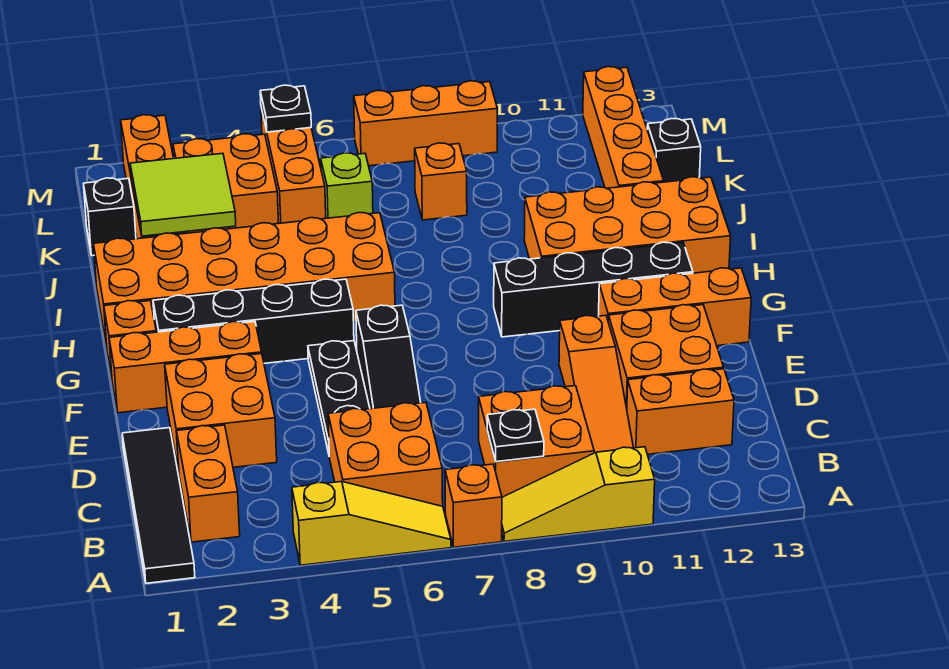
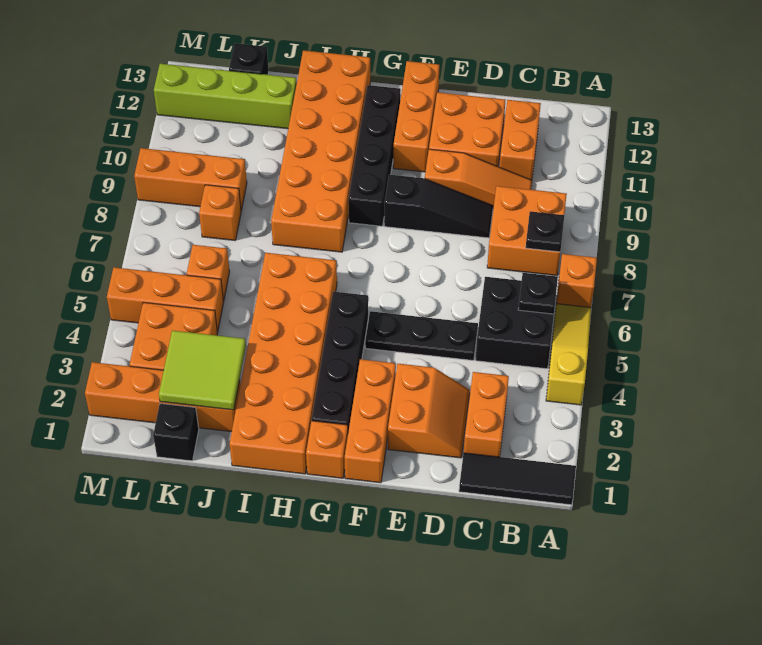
black 1x4 tile [122,428,195,583] -> black 1x3 tile [459,453,576,505]
yellow 1x3 slope [502,447,655,542] -> none
orange 1x2 brick [177,425,240,542] -> orange 1x2 brick turned to [464,372,509,457]
orange 2x2 brick [328,402,443,506] -> black 2x2 brick [476,277,554,369]
orange 2x2 brick [165,354,277,471] -> orange 2x2 slope [388,364,470,458]
black 1x3 slope [356,305,421,409] -> black 1x3 slope moved to [384,175,493,238]
orange 2x4 brick [524,177,731,273] -> orange 2x6 brick [271,50,370,252]
orange 1x4 brick [583,67,664,188] -> lime 1x4 brick [154,64,297,129]
lime 1x1 brick [321,153,373,218] -> orange 1x1 brick [187,245,230,301]
black 1x1 plate [260,85,311,132] -> black 1x1 plate moved to [518,273,558,314]
orange 1x3 brick [354,81,497,166] -> orange 1x3 brick turned to [134,148,247,211]

